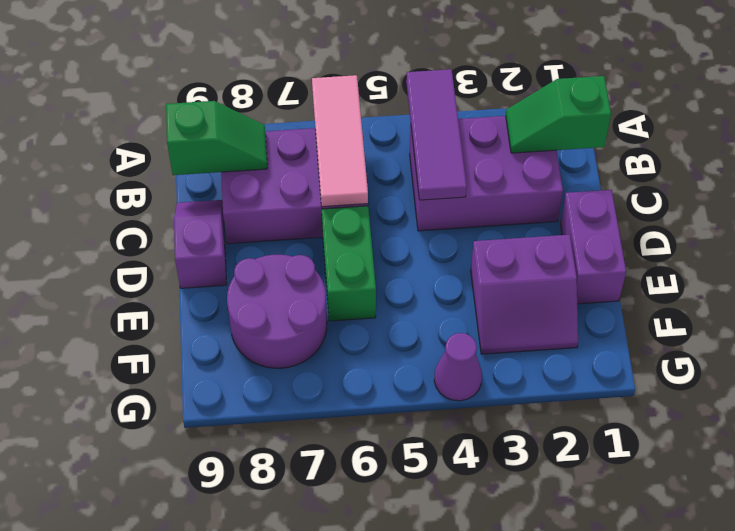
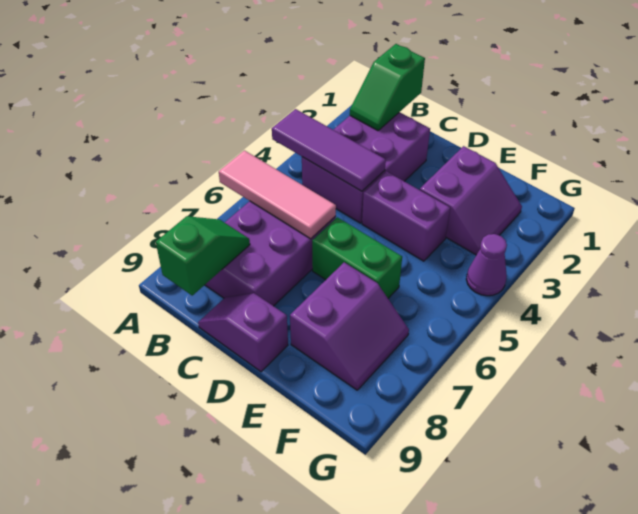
purple 1x2 brick [560,190,626,304] -> purple 1x2 brick moved to [362,172,450,261]
purple 2x2 round brick [227,255,327,368] -> purple 2x2 slope [290,262,409,390]

